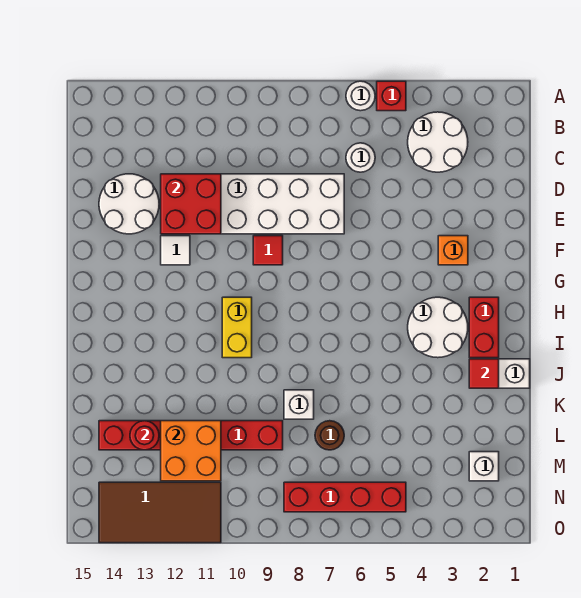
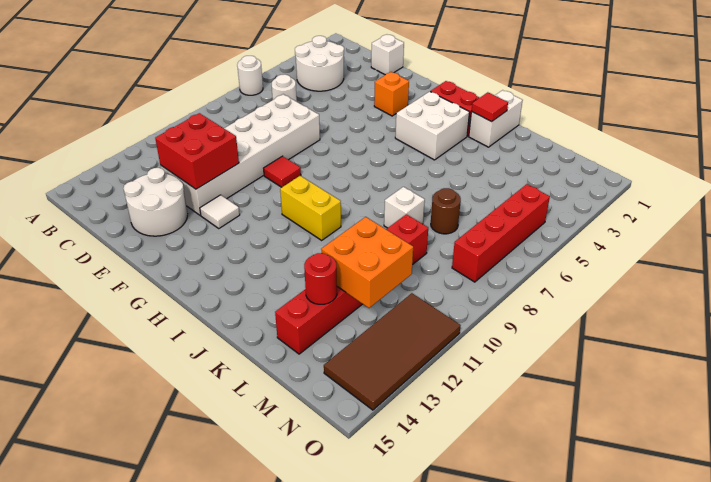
red 1x1 brick [377,81,406,111] -> none
white 2x2 round brick [408,297,468,358] -> white 2x2 brick [395,92,470,160]
white 1x1 brick [469,452,499,481] -> white 1x1 brick moved to [371,35,404,75]

